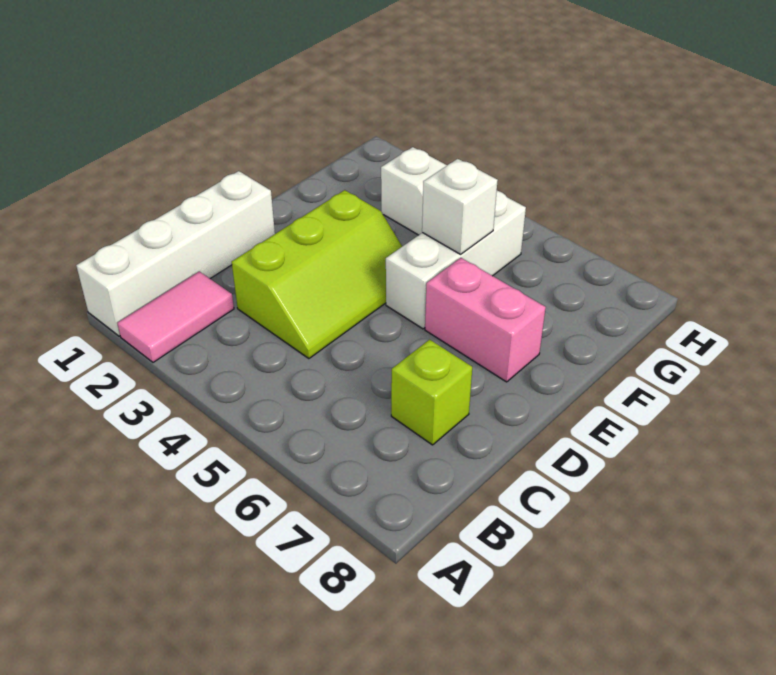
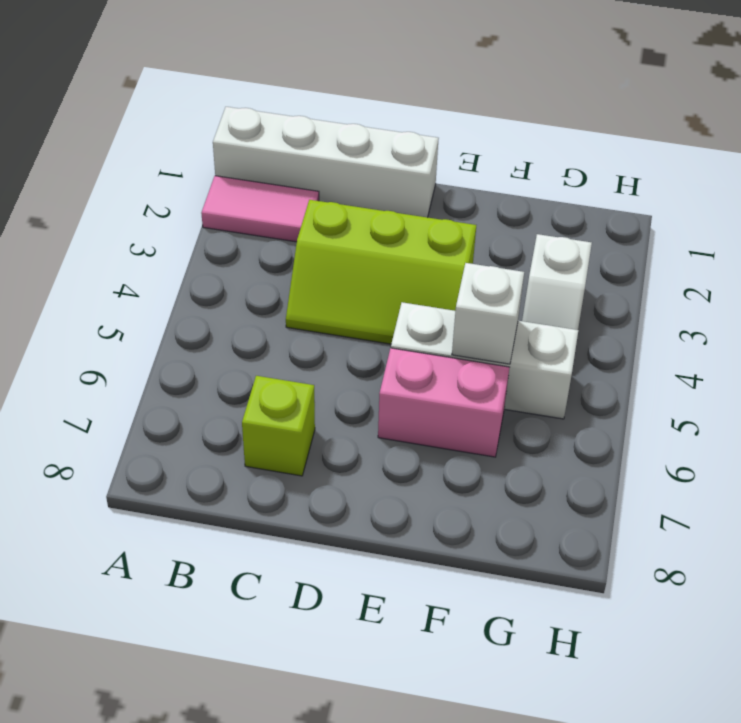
pink 1x2 brick [425,258,546,382] -> pink 1x2 brick turned to [378,348,510,457]

